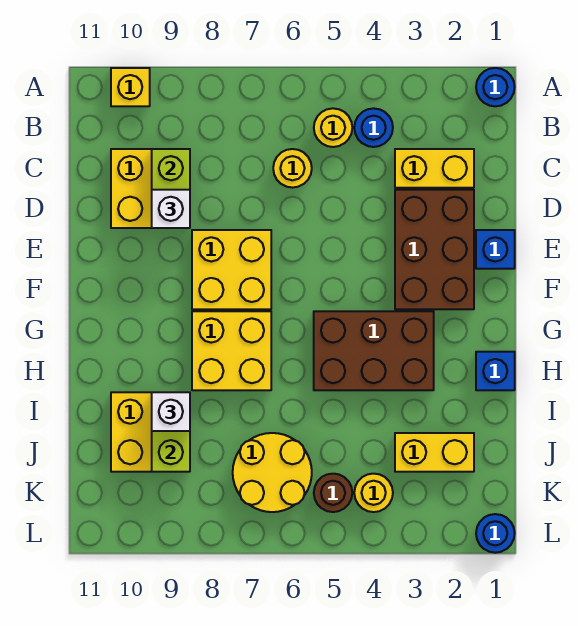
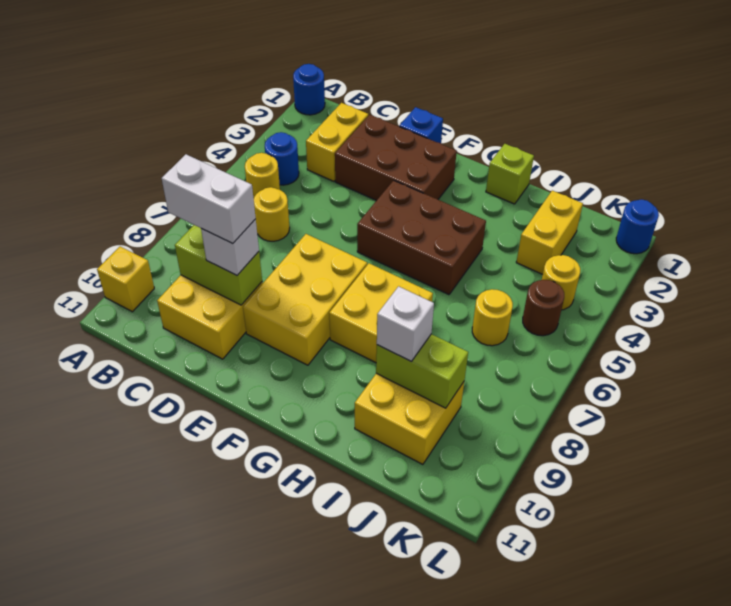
none -> white 1x2 brick [162,154,256,244]
yellow 2x2 brick [192,230,271,309] -> yellow 2x3 brick [243,234,367,365]
brown 2x3 brick [314,311,434,390] -> brown 2x3 brick turned to [357,180,486,295]
blue 1x1 brick [476,352,515,390] -> lime 1x1 brick [486,144,534,204]
yellow 2x2 round brick [233,433,312,512] -> yellow 1x1 round brick [472,289,513,346]

